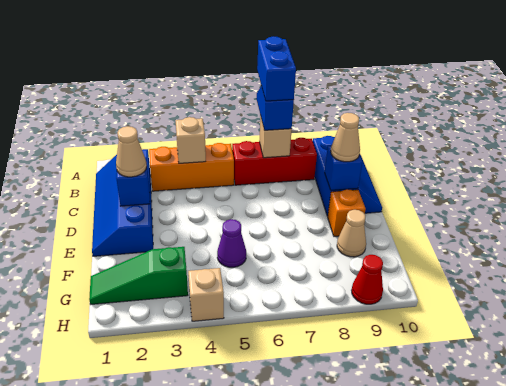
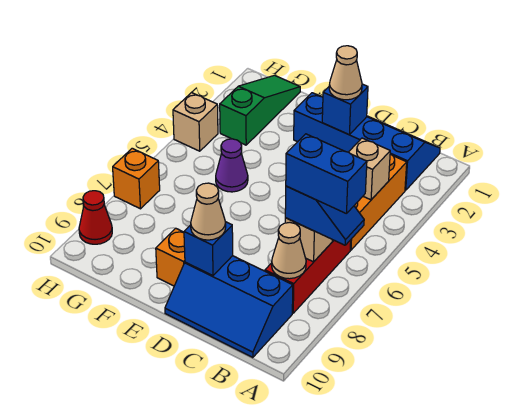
tan 1x1 cone [337,210,366,257] -> tan 1x1 cone moved to [272,223,306,279]
none -> orange 1x1 brick [113,148,160,209]

